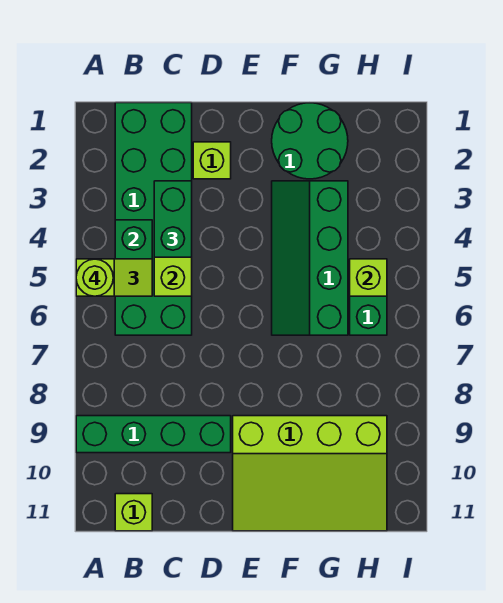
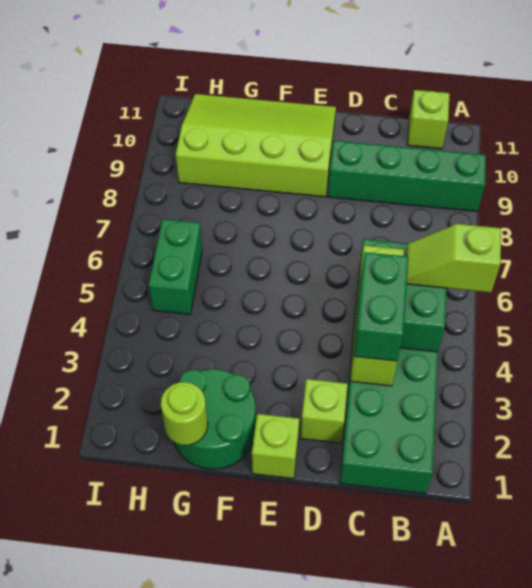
lime 1x1 round brick [76,259,113,296] -> lime 1x1 round brick moved to [161,382,208,445]
green 2x4 slope [272,181,348,335] -> none
lime 1x1 brick [350,259,387,296] -> lime 1x1 brick moved to [252,414,299,478]

